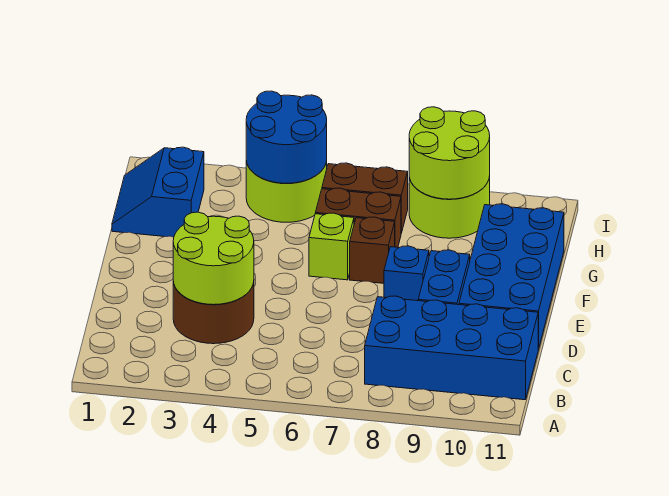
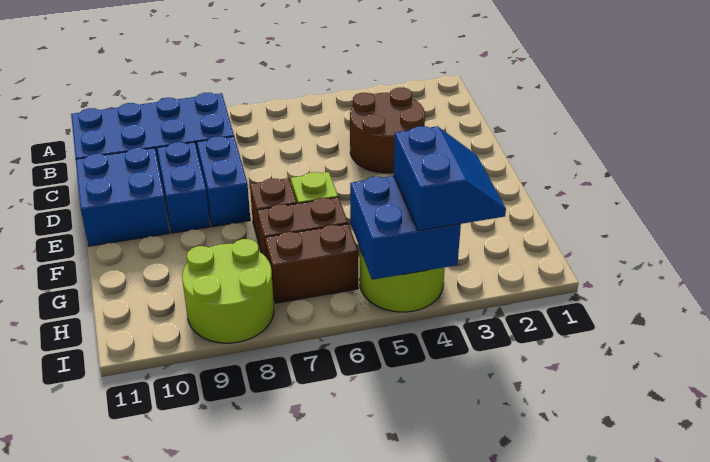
lime 2x2 round brick [173,212,254,305] -> none
blue 2x4 brick [459,204,564,349] -> blue 2x2 brick [76,148,169,246]
blue 1x1 brick [384,246,429,301] -> blue 1x2 brick [197,136,250,227]
blue 2x2 slope [112,147,204,237] -> blue 2x2 slope moved to [394,126,506,231]
blue 2x2 round brick [246,91,327,183] -> blue 2x2 brick [350,176,461,280]
lime 2x2 round brick [409,107,490,199] -> none

